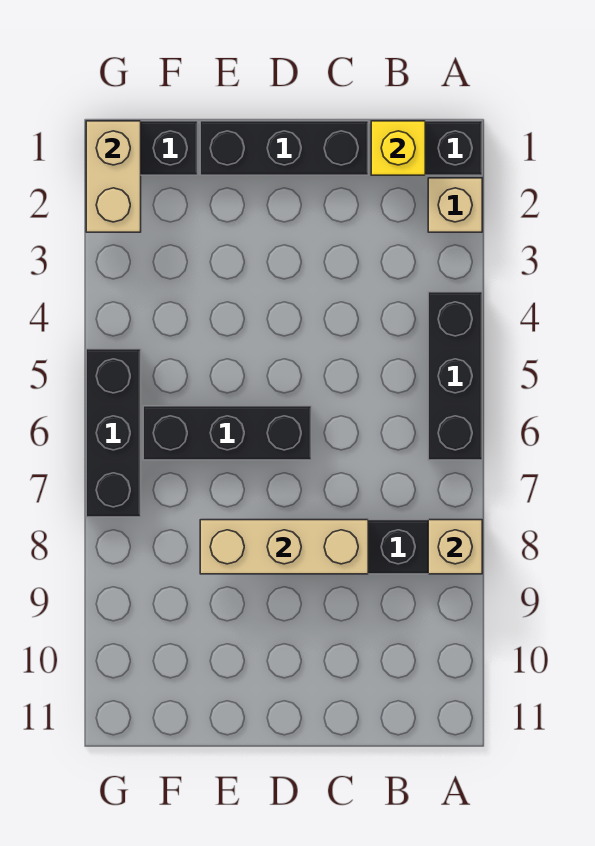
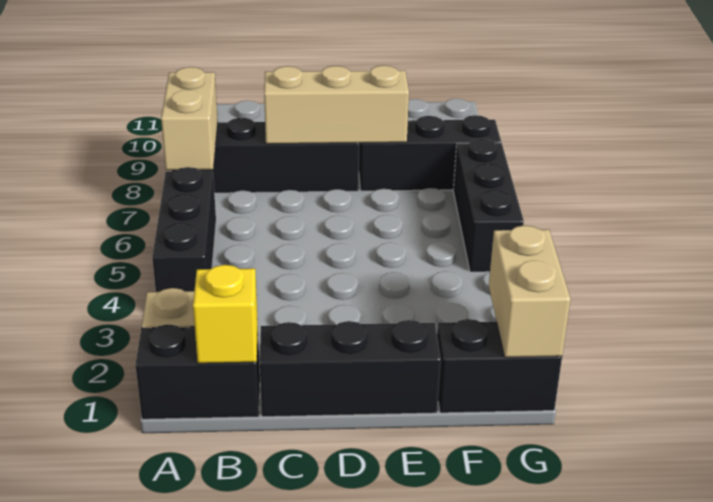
tan 1x1 brick [428,520,482,574] -> tan 1x2 brick [161,67,218,170]
black 1x3 brick [143,406,311,460] -> black 1x3 brick moved to [359,115,501,191]

